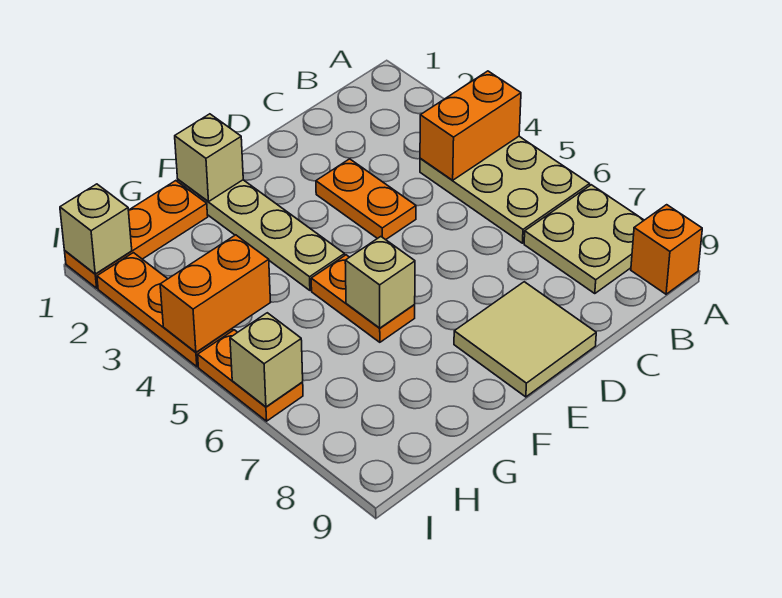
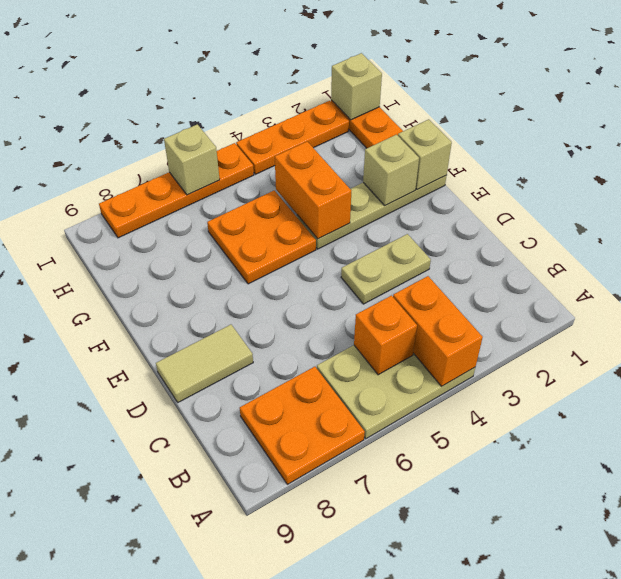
tan 2x2 plate [524,185,644,294] -> orange 2x2 plate [240,367,365,484]
orange 1x1 brick [631,205,702,294] -> orange 1x1 brick moved to [354,295,417,375]
orange 1x2 plate [316,159,416,240] -> tan 1x2 plate [341,234,431,304]
tan 2x2 tile [454,282,596,397] -> tan 1x2 tile [156,325,253,402]
orange 1x2 plate [311,255,415,342] -> orange 2x2 plate [207,191,316,284]
tan 1x1 brick [345,237,415,328] -> tan 1x1 brick moved to [363,134,419,205]
orange 1x2 brick [160,235,271,352] -> orange 1x2 brick moved to [275,142,351,239]
orange 1x2 plate [198,330,303,421] -> orange 1x4 plate [99,143,254,238]

